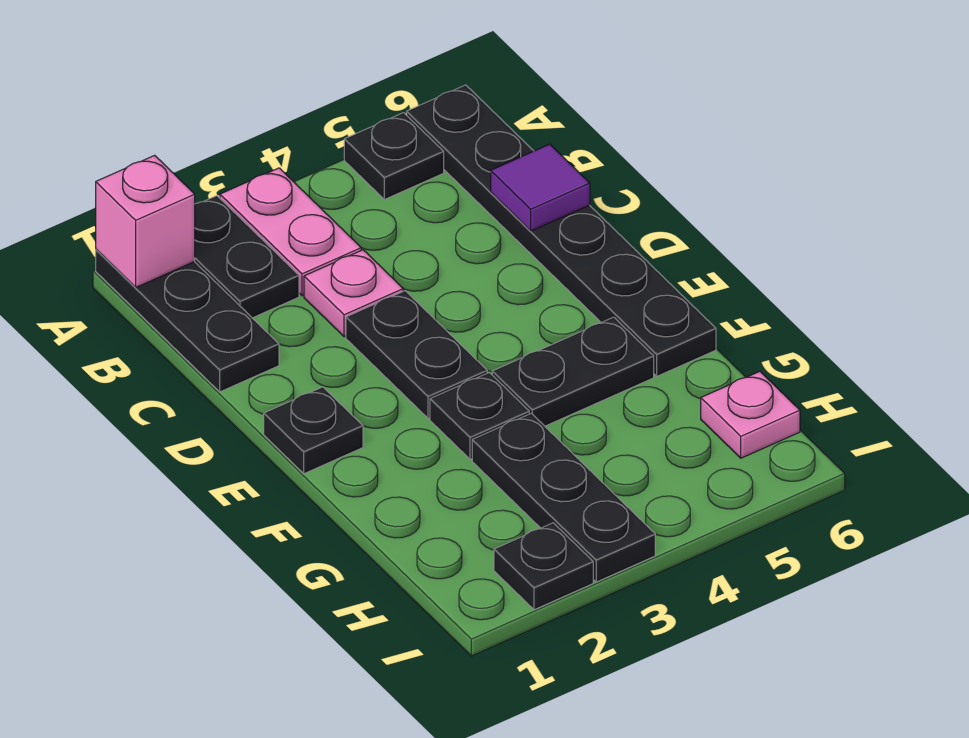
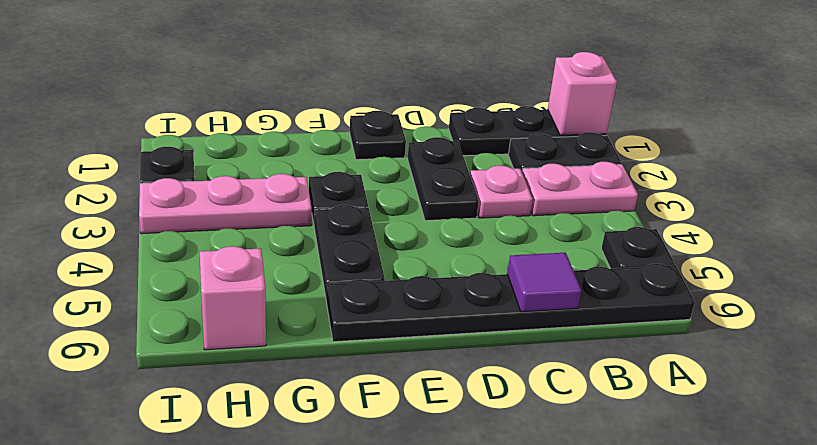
black 1x2 plate [346,291,487,418] -> black 1x2 plate turned to [408,137,479,221]
black 1x3 plate [472,413,655,582] -> pink 1x3 plate [139,174,312,234]
pink 1x1 plate [701,371,800,458] -> pink 1x1 brick [200,246,266,350]

